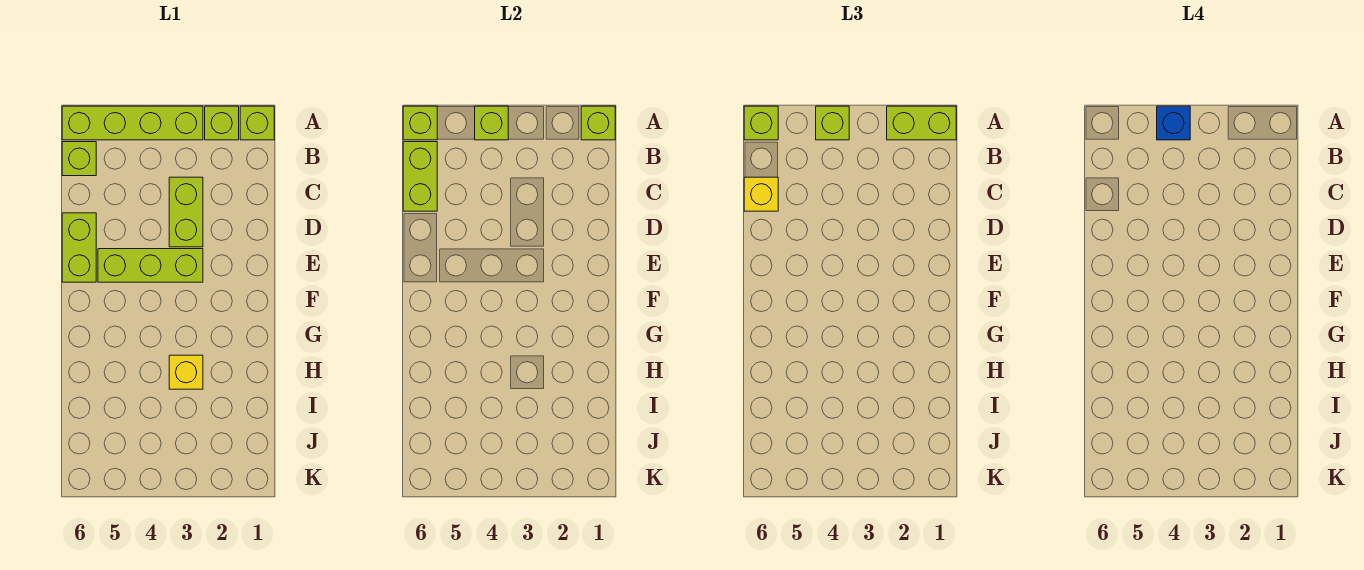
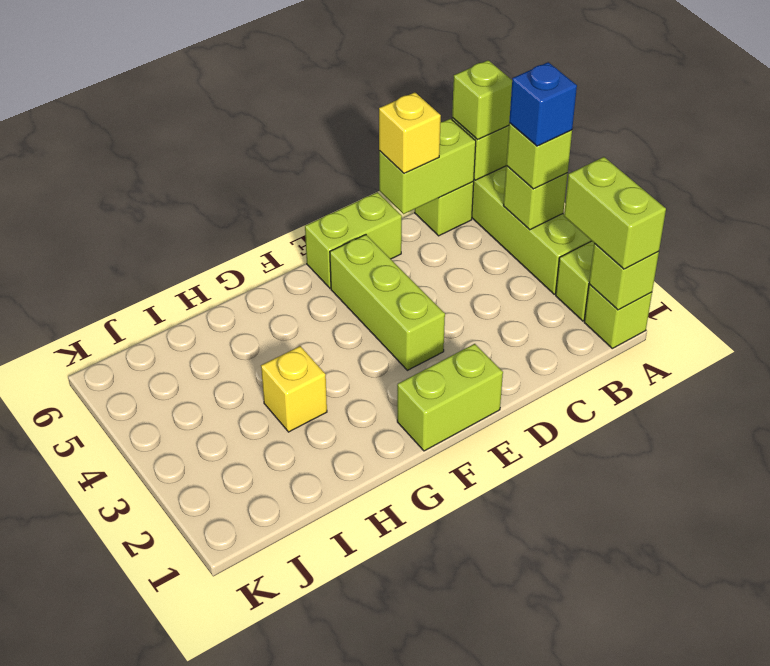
lime 1x2 brick [169,177,203,247] -> lime 1x2 brick moved to [397,344,503,451]

